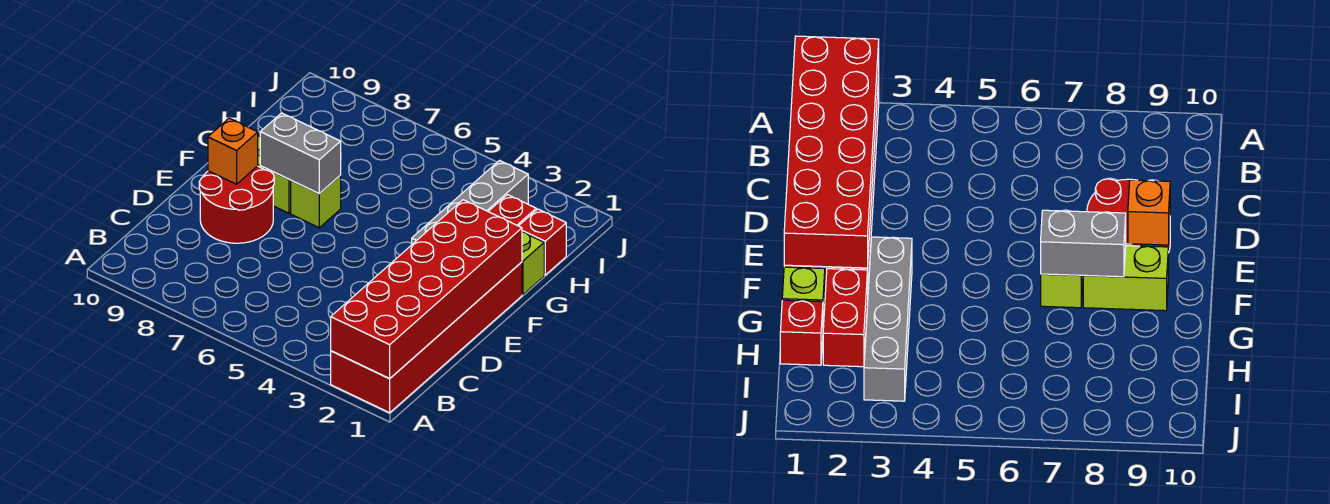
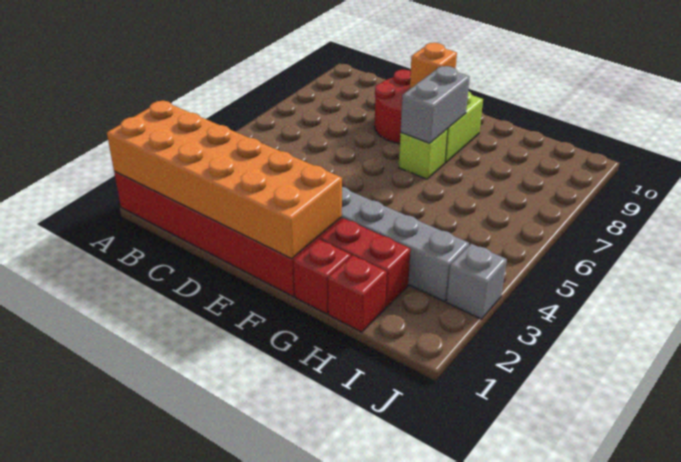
red 2x6 brick [331,200,522,379] -> orange 2x6 brick [107,101,342,259]
lime 1x1 brick [522,232,544,295] -> red 1x1 brick [293,239,351,314]
none -> grey 1x1 brick [446,244,507,319]

